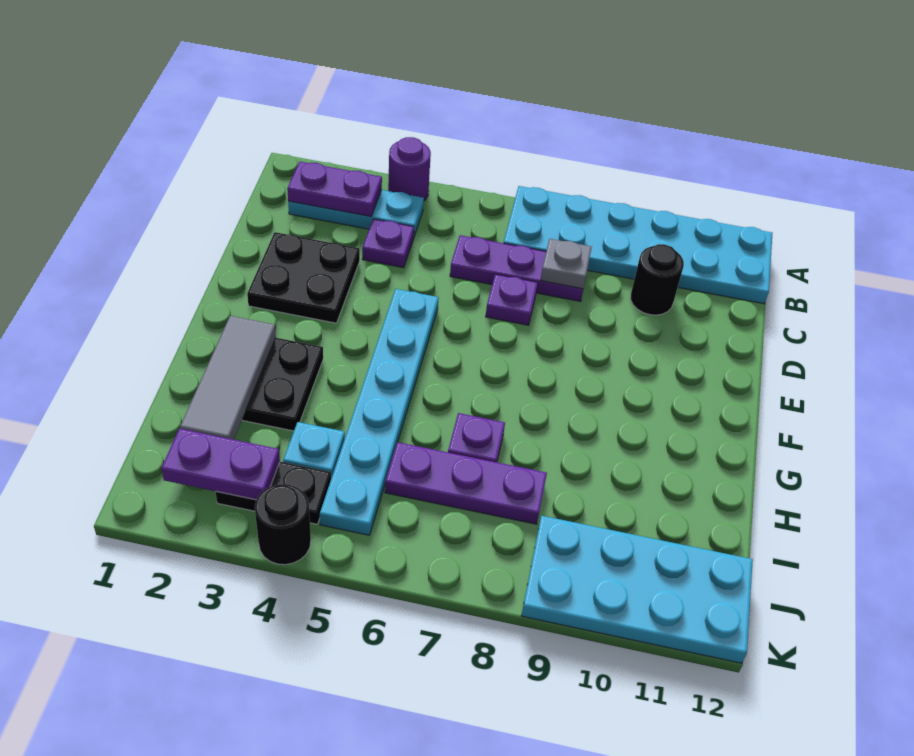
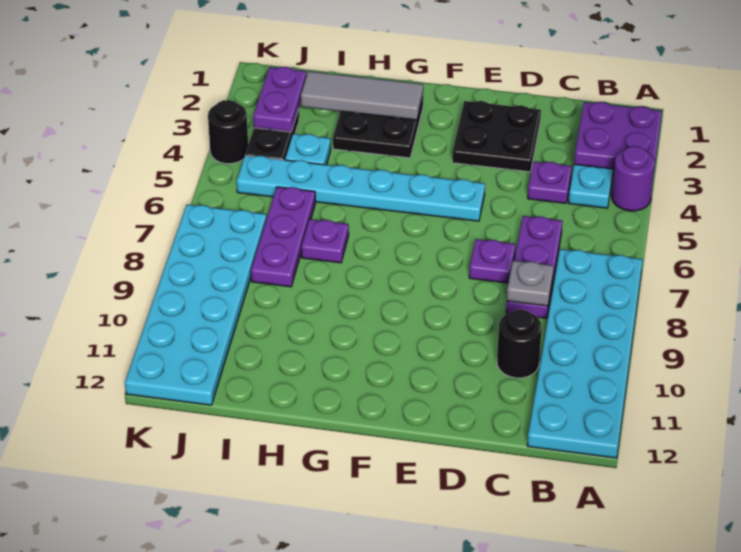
purple 1x2 plate [287,162,382,216] -> purple 2x2 plate [574,102,662,169]
cyan 2x4 plate [522,516,753,663] -> cyan 2x6 plate [125,205,266,405]

